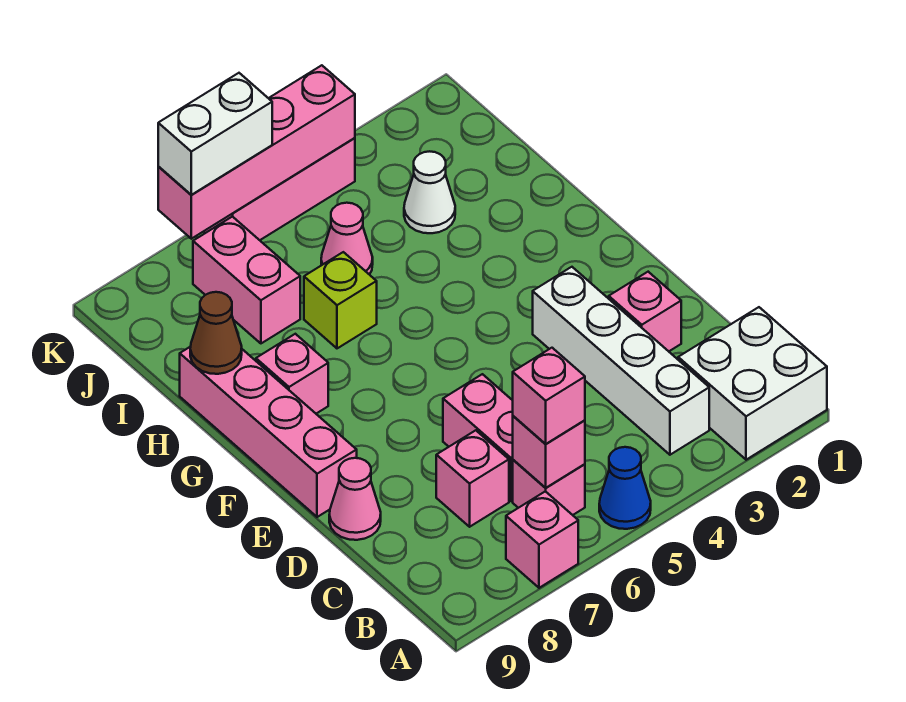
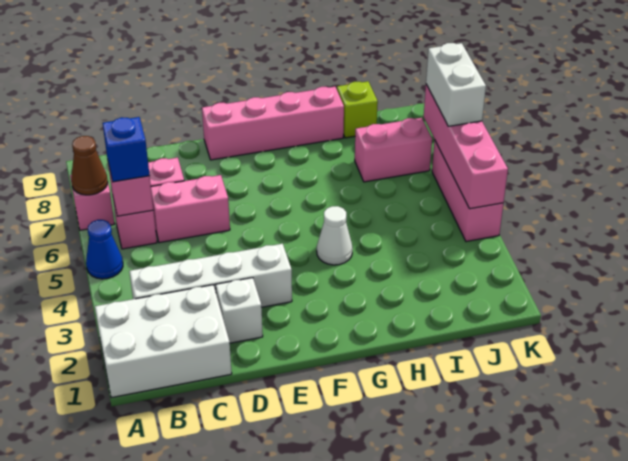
white 2x2 brick [678,307,827,460] -> white 2x3 brick [95,285,232,398]
pink 1x1 brick [513,348,585,444] -> blue 1x1 brick [103,117,150,182]
pink 1x1 brick [609,272,681,351] -> white 1x1 brick [216,278,263,343]
pink 1x1 cone [329,458,381,540] -> none
pink 1x1 brick [256,334,328,414] -> none
lime 1x1 brick [304,252,377,348] -> lime 1x1 brick moved to [337,81,378,138]
brown 1x1 cone [190,292,242,374] -> brown 1x1 cone moved to [71,136,108,195]
white 1x1 cone [404,151,455,233] -> white 1x1 cone moved to [317,206,353,265]
pink 1x1 cone [321,203,373,275] -> none

